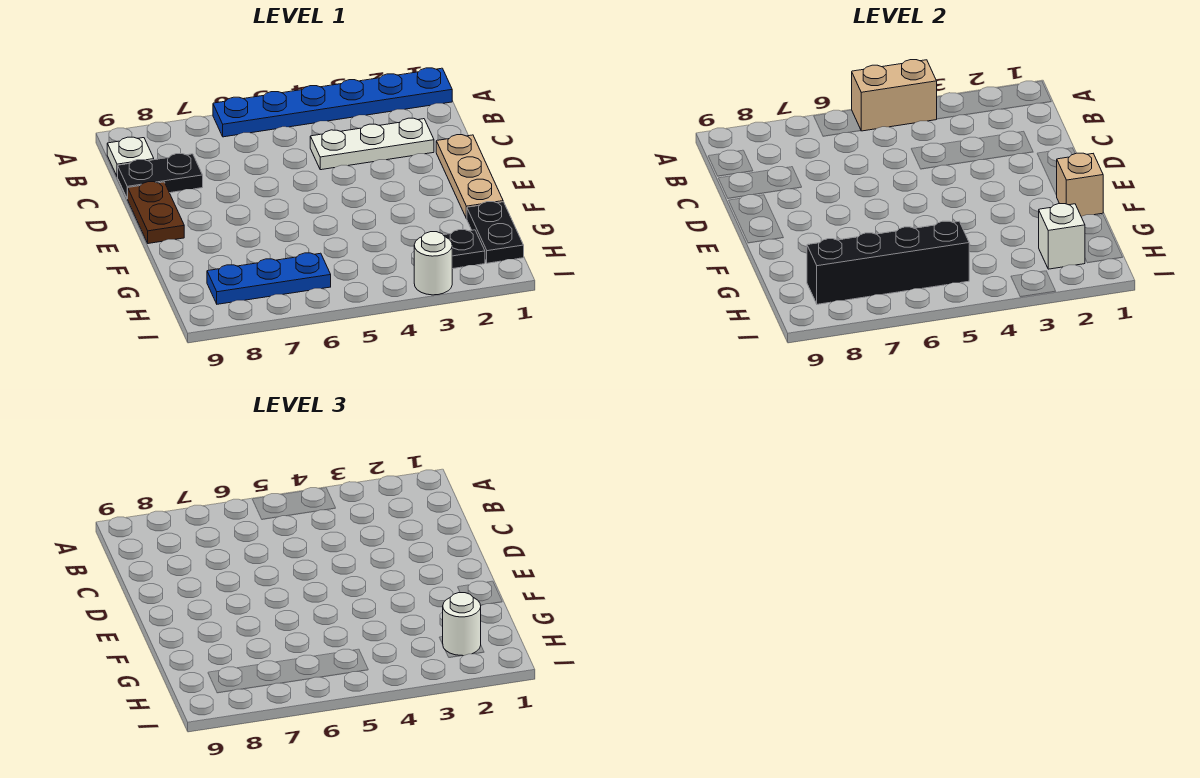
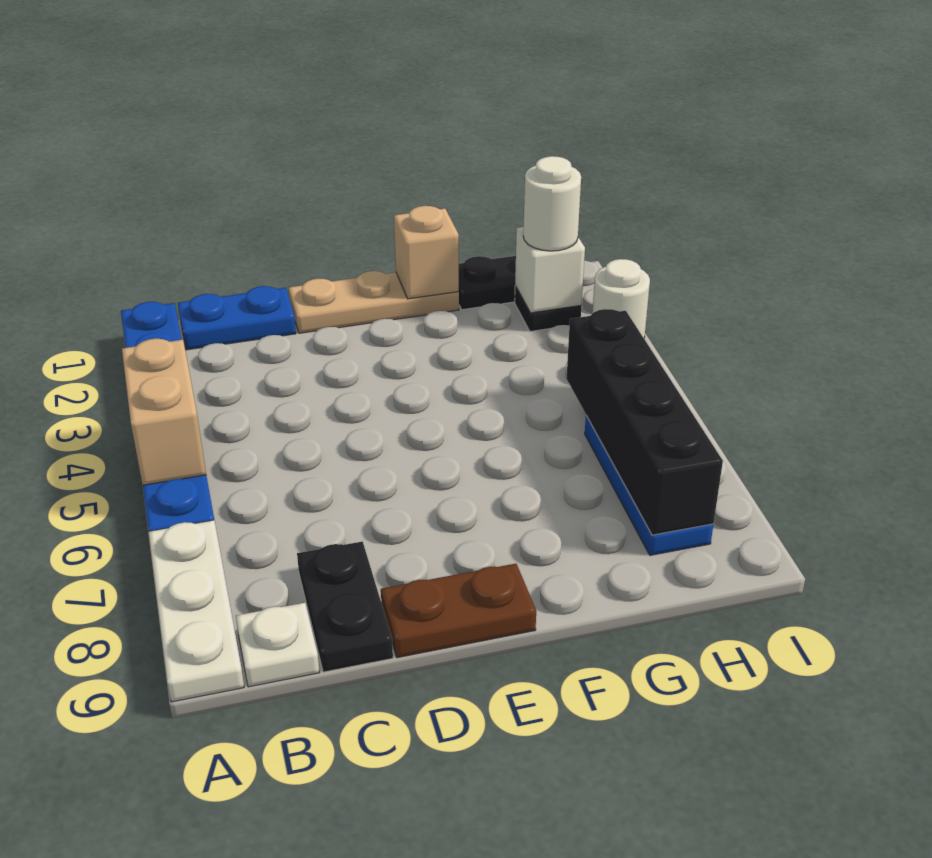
none -> blue 1x2 plate [178,286,296,350]
white 1x3 plate [310,118,434,170] -> white 1x3 plate moved to [148,520,244,702]

